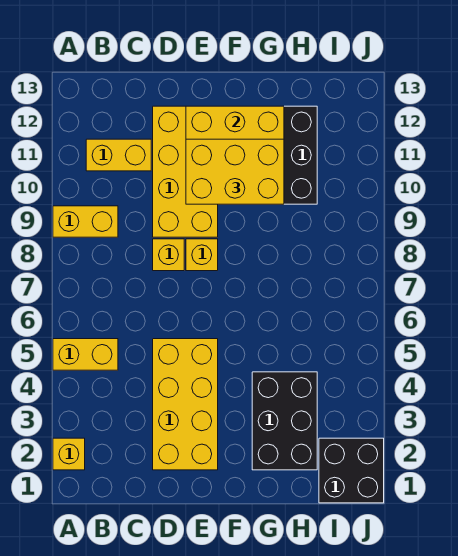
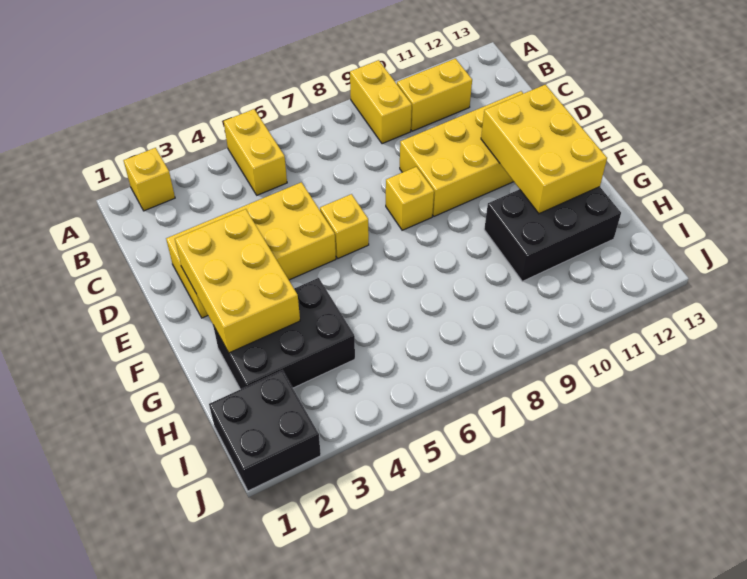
yellow 1x2 brick [86,139,151,171] -> yellow 1x2 brick turned to [397,58,472,131]
yellow 1x1 brick [153,239,184,271] -> yellow 1x1 brick moved to [320,194,369,258]
yellow 2x3 brick [186,139,284,204] -> yellow 2x3 brick moved to [175,209,300,353]

